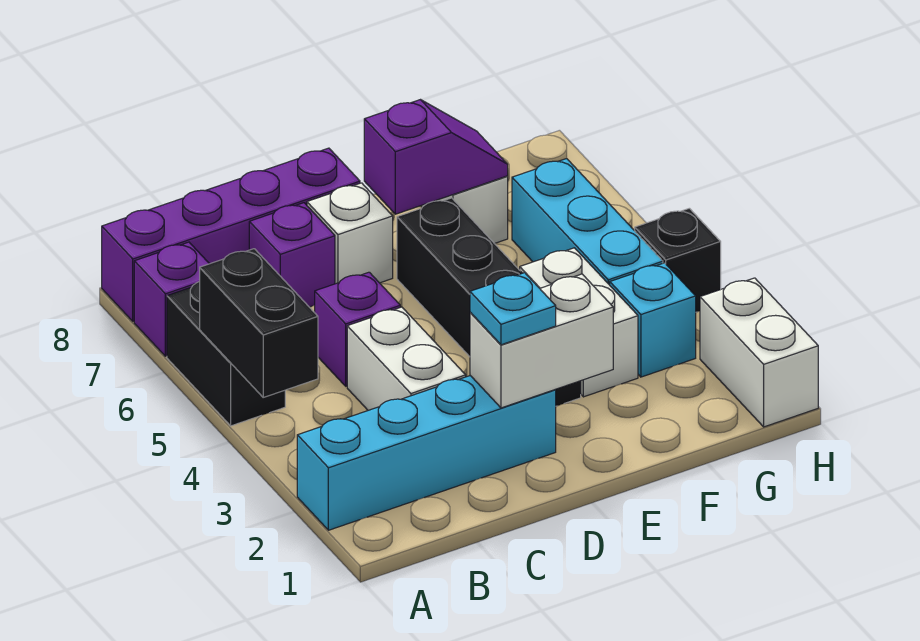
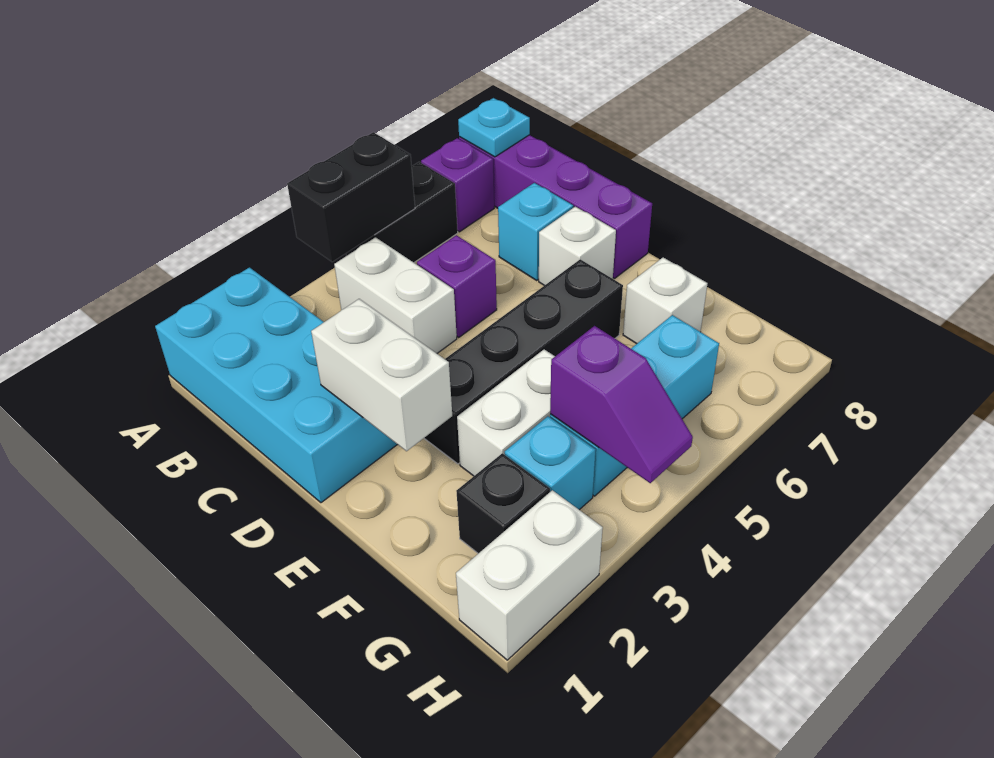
cyan 1x4 brick [297,376,556,530] -> cyan 2x4 brick [155,267,398,503]
white 1x2 brick [347,307,466,410] -> white 1x2 brick turned to [334,237,457,353]
purple 1x1 brick [249,203,335,307] -> cyan 1x1 brick [498,183,573,280]
cyan 1x1 plate [470,273,556,345] -> cyan 1x1 plate moved to [458,98,530,157]
purple 1x2 slope [364,100,508,214] -> purple 1x2 slope moved to [550,326,693,483]
black 1x1 brick [635,208,721,312] -> black 1x1 brick moved to [456,453,550,553]

